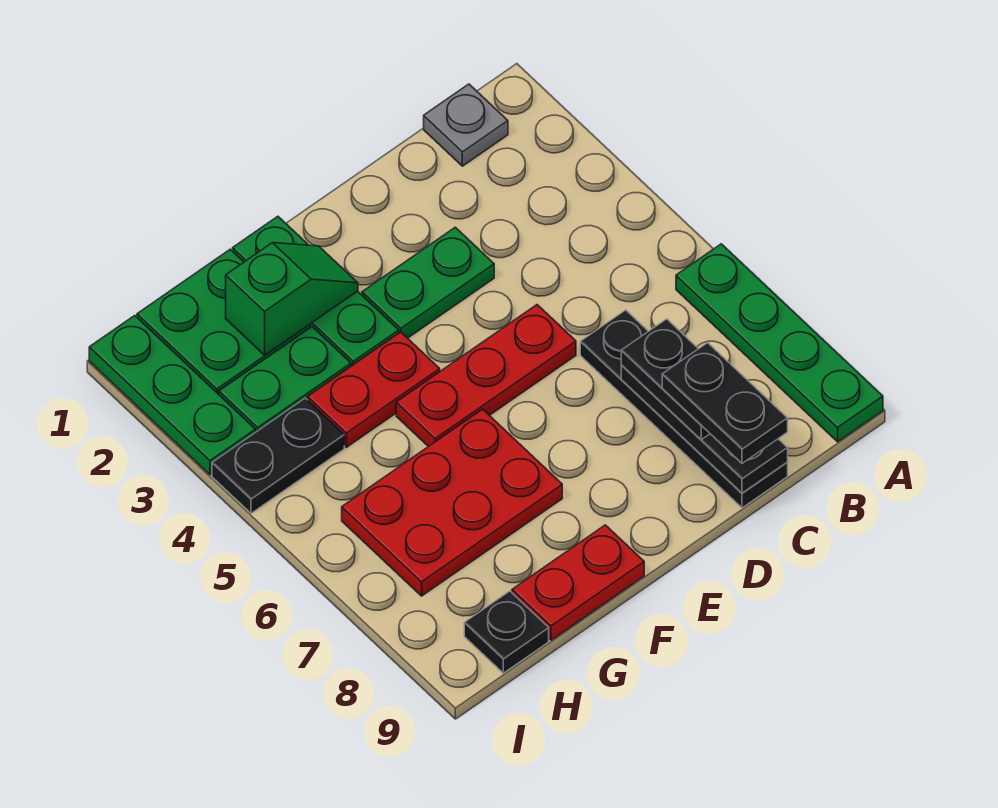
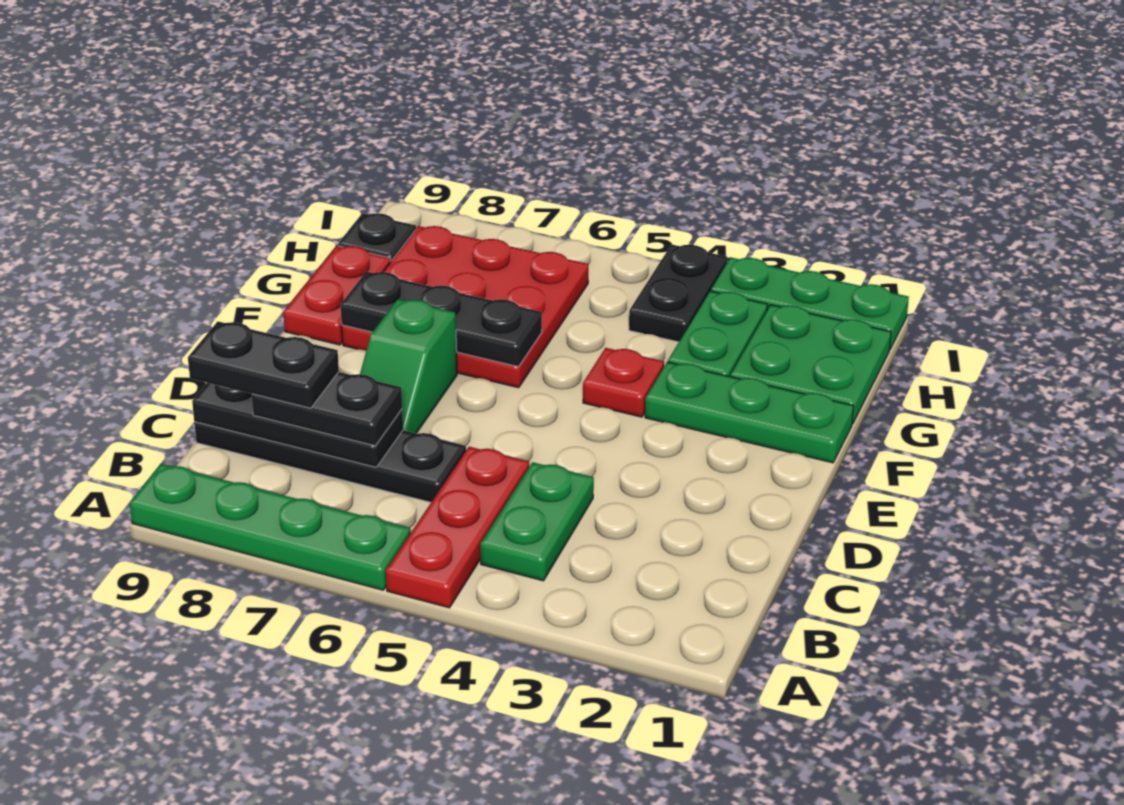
grey 1x1 plate [424,84,508,166] -> none
green 1x2 plate [362,227,494,338] -> green 1x2 plate moved to [480,462,594,581]
red 1x3 plate [396,305,576,446] -> red 1x3 plate moved to [386,447,529,608]
green 1x2 slope [226,243,358,355] -> green 1x2 slope moved to [360,299,457,433]
red 1x2 plate [308,332,440,447] -> red 1x1 plate [583,348,664,417]
red 2x3 plate [342,409,562,596] -> red 3x3 plate [342,226,588,388]
none -> black 1x3 plate [341,272,542,367]

